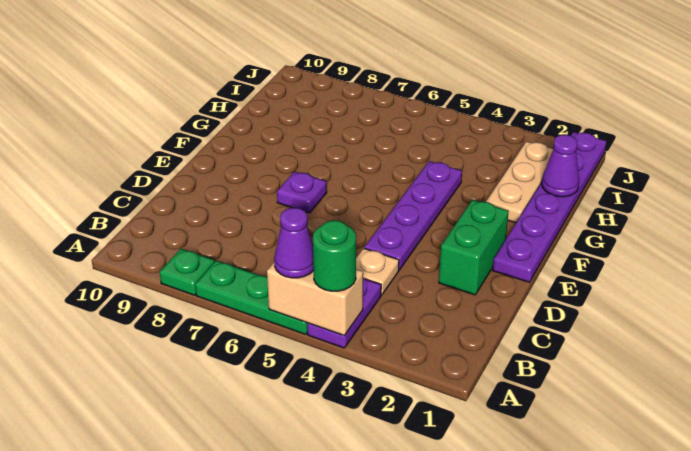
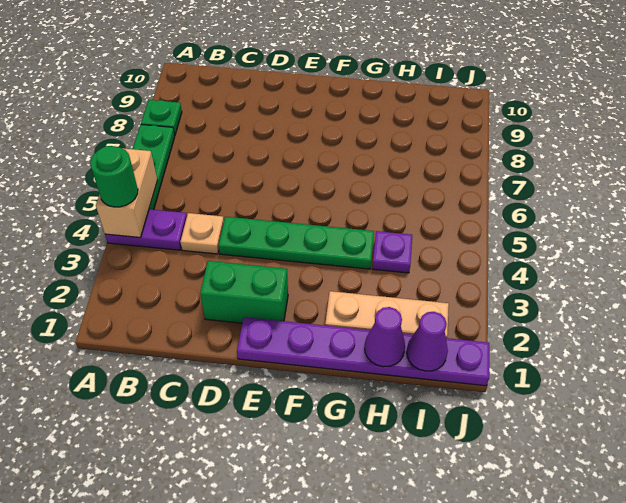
purple 1x1 cone [274,208,314,278] -> purple 1x1 cone moved to [407,312,448,371]
purple 1x4 plate [364,161,462,270] -> green 1x4 plate [219,217,374,269]
purple 1x1 plate [277,171,327,213] -> purple 1x1 plate moved to [372,231,412,273]

